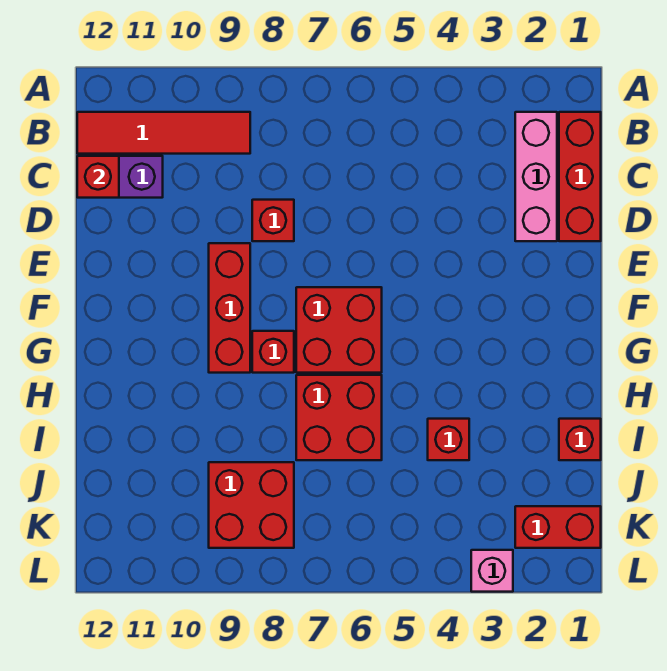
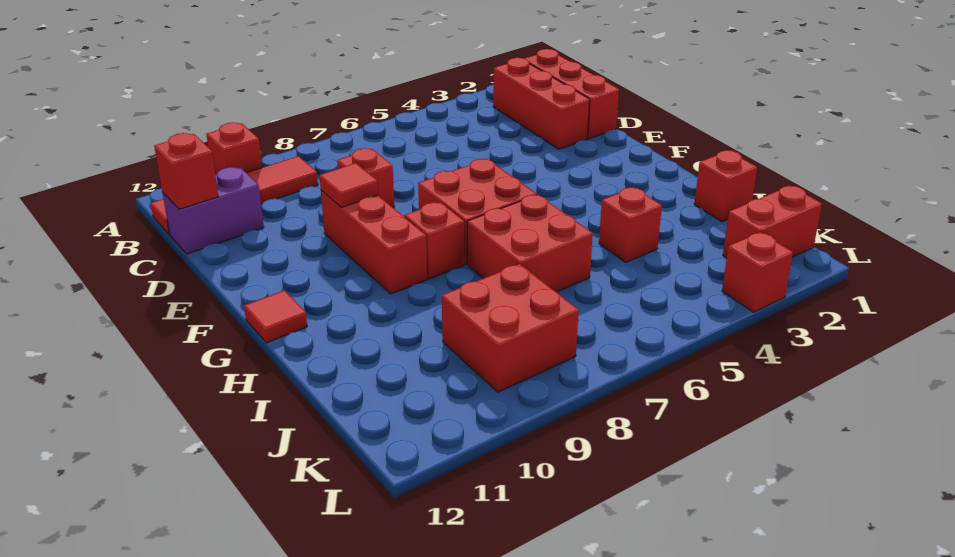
none -> red 1x1 brick [206,122,262,175]
pink 1x3 brick [515,112,557,241] -> red 1x3 brick [493,58,590,149]
none -> red 1x1 tile [319,163,378,207]
none -> red 1x1 tile [244,290,307,343]
pink 1x1 brick [471,550,513,592] -> red 1x1 brick [722,232,793,312]

